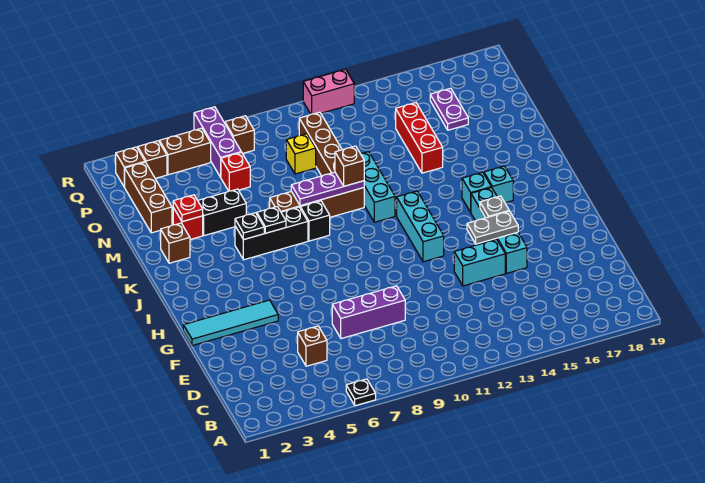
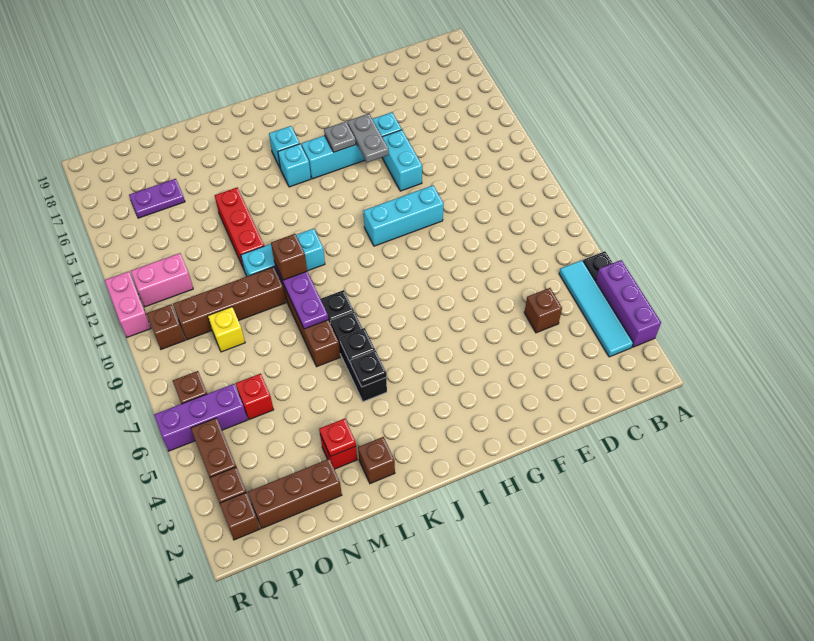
purple 1x3 brick [332,286,405,339] -> purple 1x3 brick moved to [596,260,661,347]
cyan 1x4 tile [183,300,278,346] -> cyan 1x4 tile moved to [559,260,633,357]
cyan 1x3 brick [397,191,444,262] -> cyan 1x3 brick moved to [364,185,444,246]
black 1x2 brick [198,189,246,236] -> none
red 1x3 brick [396,103,443,173] -> red 1x3 brick turned to [215,187,264,269]
none -> pink 1x2 brick [131,253,193,307]
none -> brown 1x1 brick [147,304,185,349]

